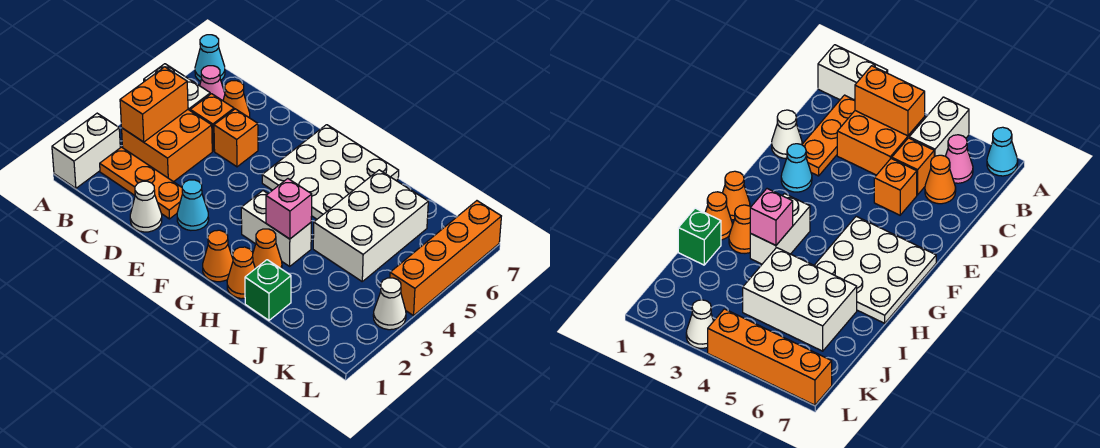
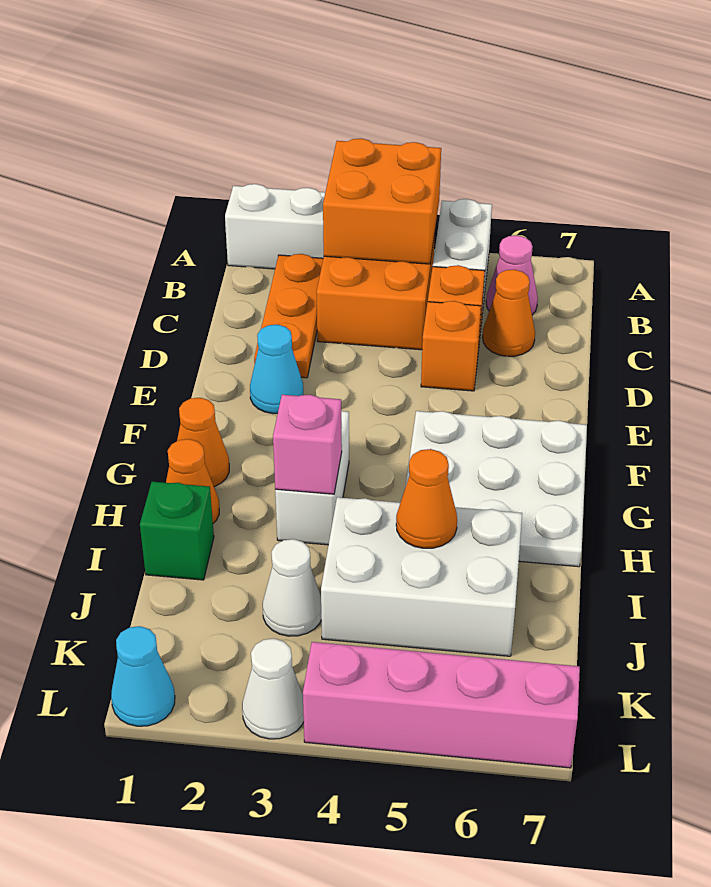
cyan 1x1 cone [195,35,225,81] -> cyan 1x1 cone moved to [111,626,175,726]
orange 1x2 brick [120,67,188,142] -> orange 2x2 brick [323,138,441,264]
white 1x1 cone [130,181,162,232] -> white 1x1 cone moved to [263,539,321,636]
orange 1x1 cone [253,229,282,269] -> orange 1x1 cone moved to [396,449,457,548]
orange 1x4 brick [390,201,501,316] -> pink 1x4 brick [303,642,580,768]

